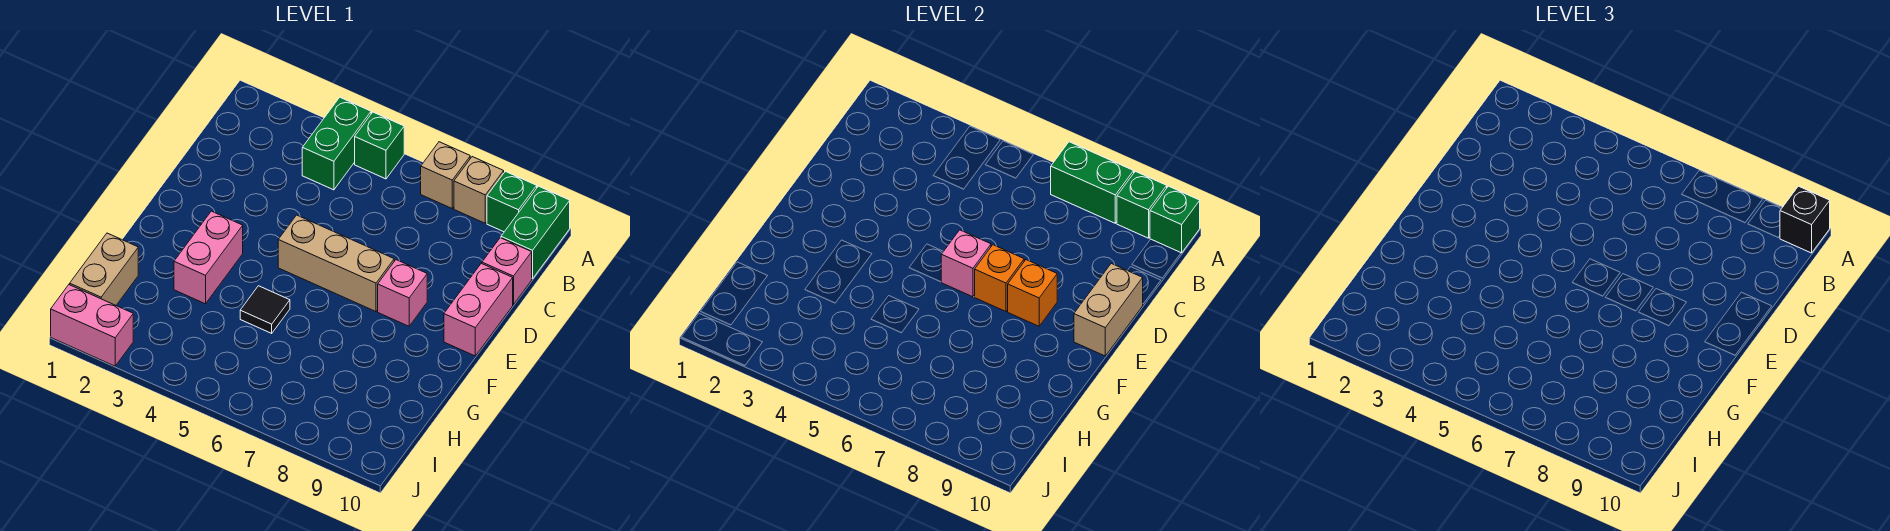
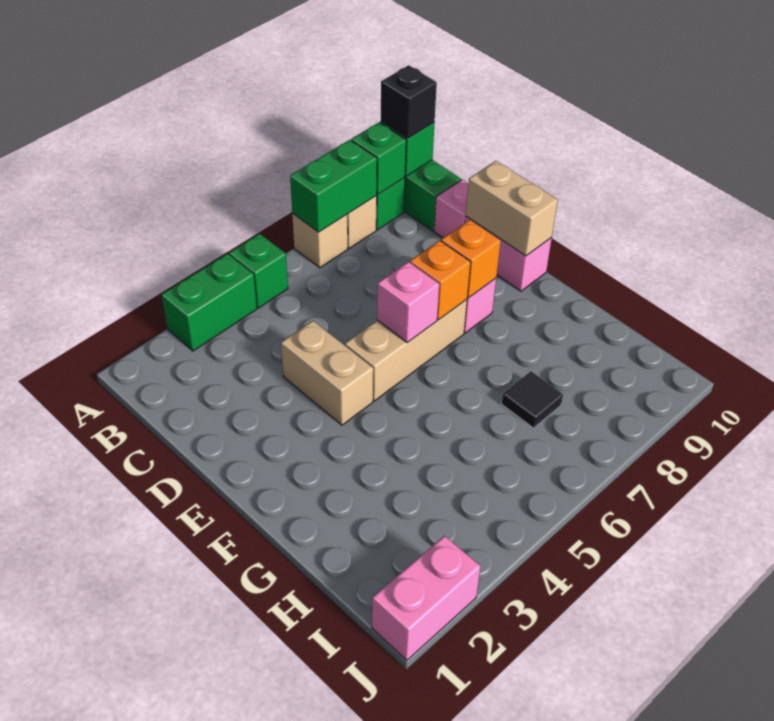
green 1x2 brick [302,97,371,190] -> green 1x2 brick turned to [162,254,257,351]
pink 1x2 brick [174,211,243,304] -> none
black 1x1 tile [240,286,290,333] -> black 1x1 tile moved to [502,371,563,428]
tan 1x2 brick [70,233,138,305] -> tan 1x2 brick moved to [281,321,373,425]

